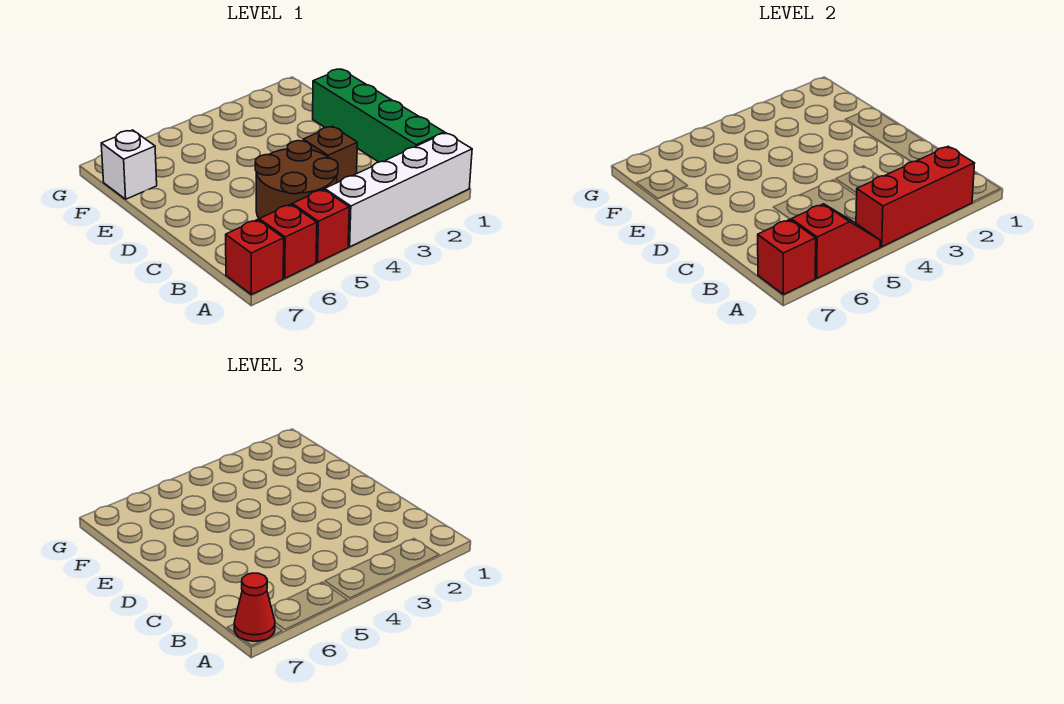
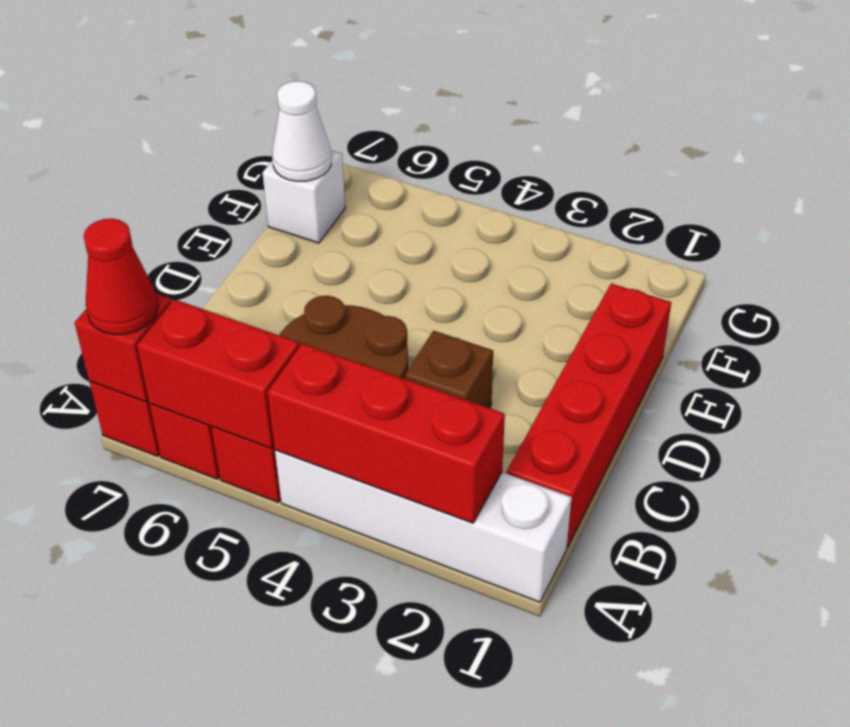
red 1x2 slope [791,204,880,278] -> red 1x2 brick [137,299,299,448]
green 1x4 brick [313,69,444,162] -> red 1x4 brick [507,283,671,547]
none -> white 1x1 cone [272,81,331,181]

